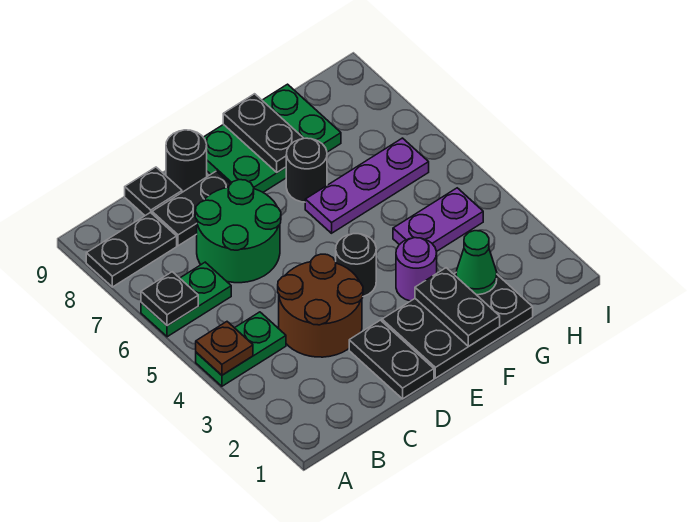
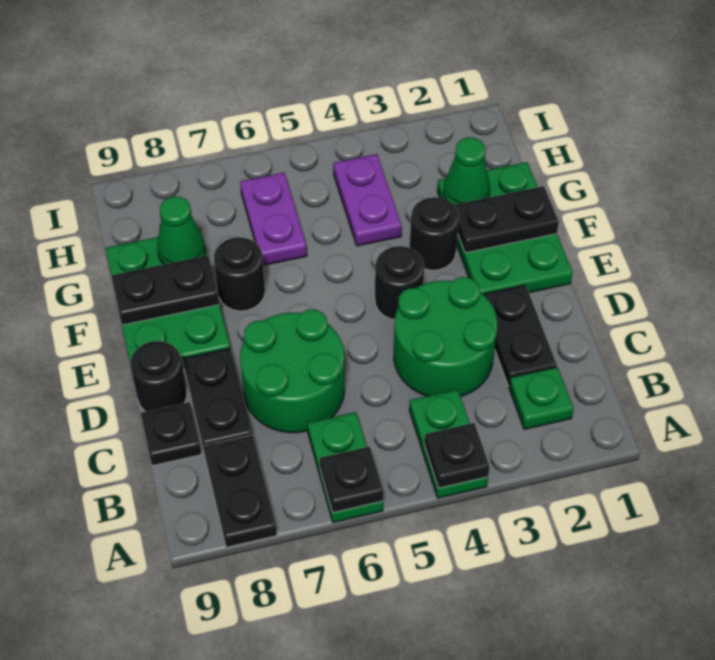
brown 1x1 plate [196,322,253,375] -> black 1x1 plate [424,423,490,488]
none -> green 1x1 plate [509,367,574,429]
brown 2x2 round brick [278,254,363,357] -> green 2x2 round brick [394,277,498,396]
black 1x2 plate [349,320,434,399] -> black 1x2 plate turned to [483,285,557,386]
black 2x3 plate [382,273,533,378] -> green 2x3 plate [437,162,573,294]
purple 1x1 round brick [396,238,437,301] -> black 1x1 round brick [410,197,459,270]
purple 1x3 plate [305,138,429,233] -> purple 1x2 plate [240,173,307,265]
none -> green 1x1 cone [157,197,205,264]

